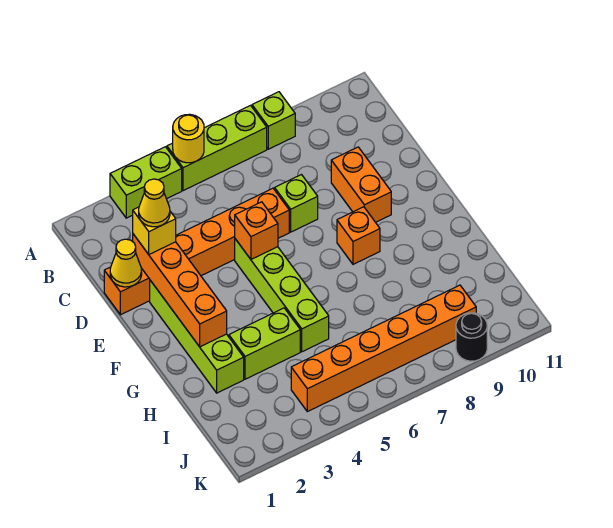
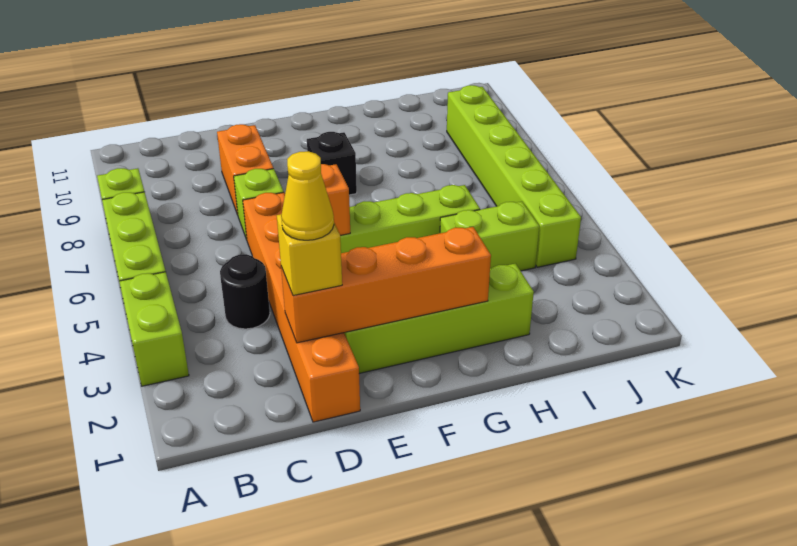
yellow 1x1 round brick [173,114,204,163] -> none
yellow 1x1 cone [110,239,142,287] -> none
orange 1x2 brick [331,147,391,222] -> orange 1x2 brick turned to [217,124,273,215]
orange 1x1 brick [337,207,380,264] -> black 1x1 brick [307,132,357,195]
lime 1x2 brick [229,308,300,379] -> lime 1x2 brick turned to [440,202,539,271]
orange 1x6 brick [291,285,476,412] -> lime 1x6 brick [447,85,581,267]
black 1x1 round brick [456,313,487,361] -> black 1x1 round brick moved to [220,254,270,329]

